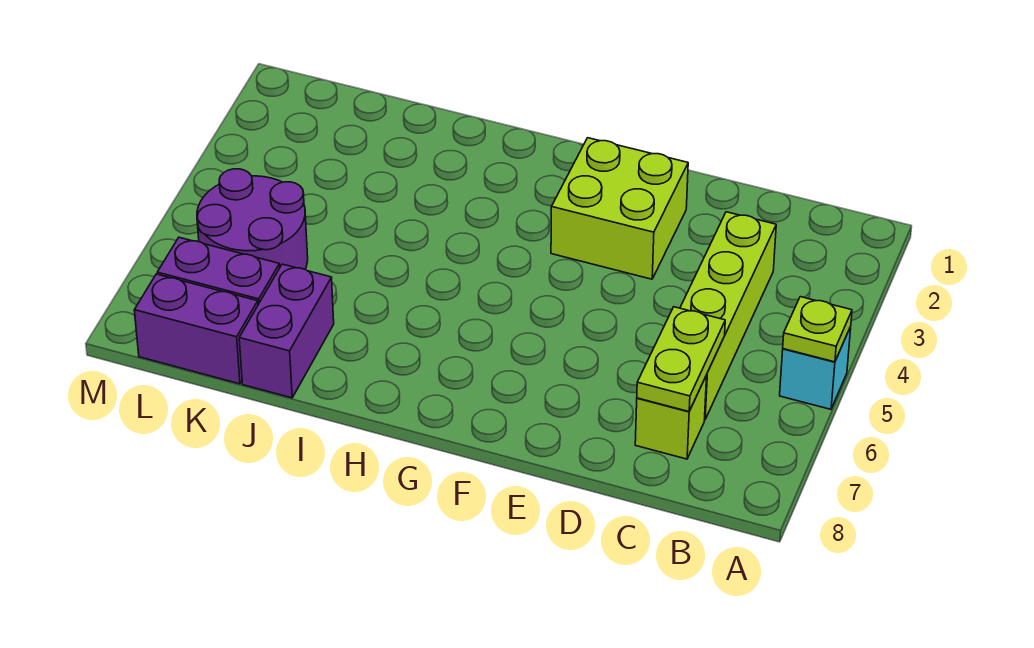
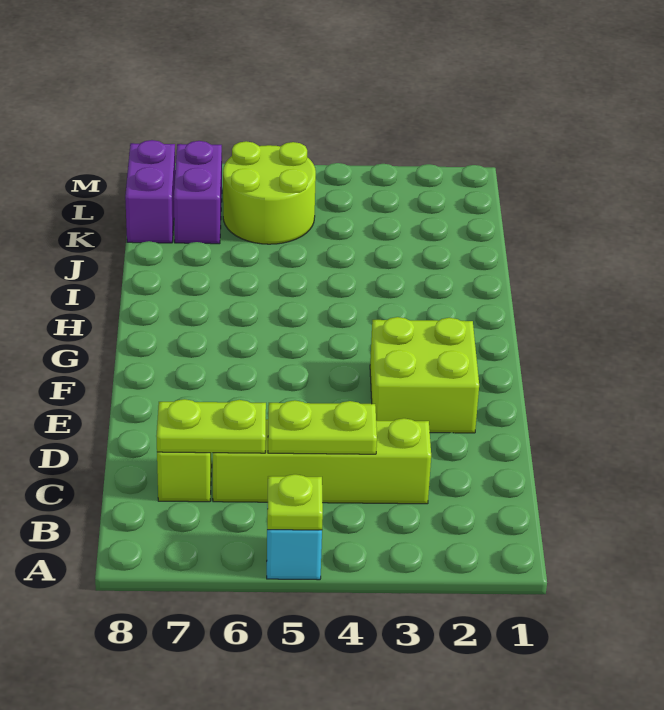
none -> lime 1x2 plate [268,400,377,454]
purple 1x2 brick [239,264,334,398] -> none
purple 2x2 round brick [197,169,308,269] -> lime 2x2 round brick [223,141,316,244]

